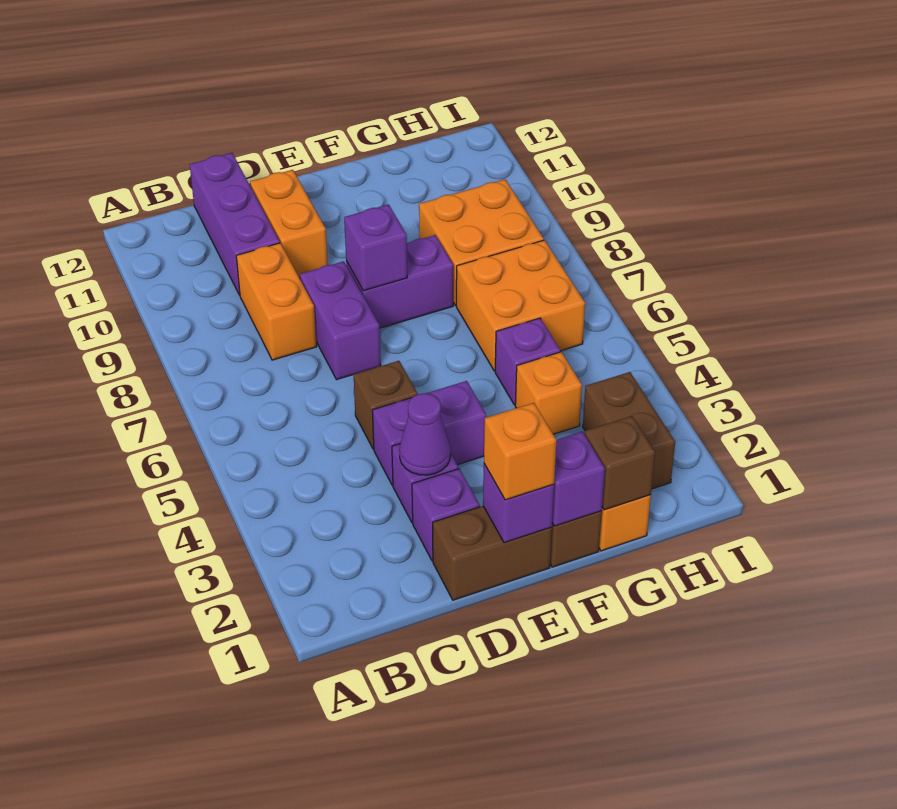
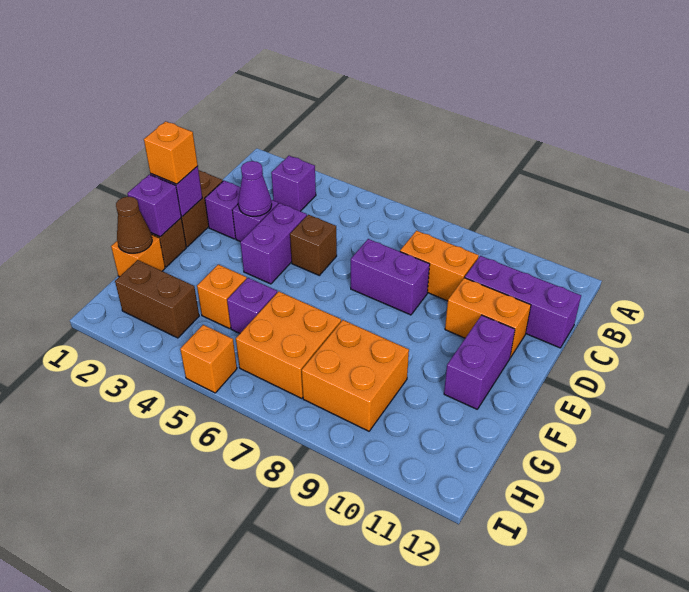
purple 1x2 brick [346,235,453,328] -> purple 1x2 brick moved to [444,315,515,409]
purple 1x1 brick [344,204,407,291] -> purple 1x1 brick moved to [271,156,316,211]
brown 1x1 brick [585,416,655,510] -> brown 1x1 cone [116,197,152,253]
none -> orange 1x1 brick [180,325,237,393]

